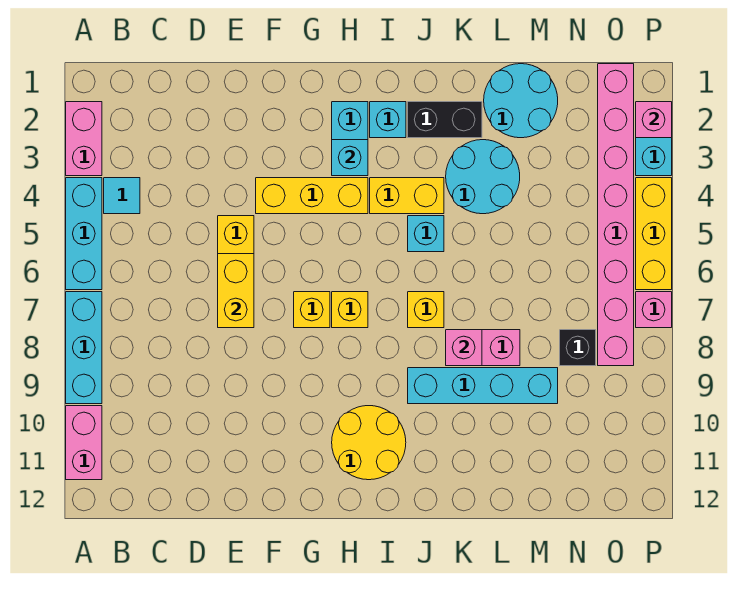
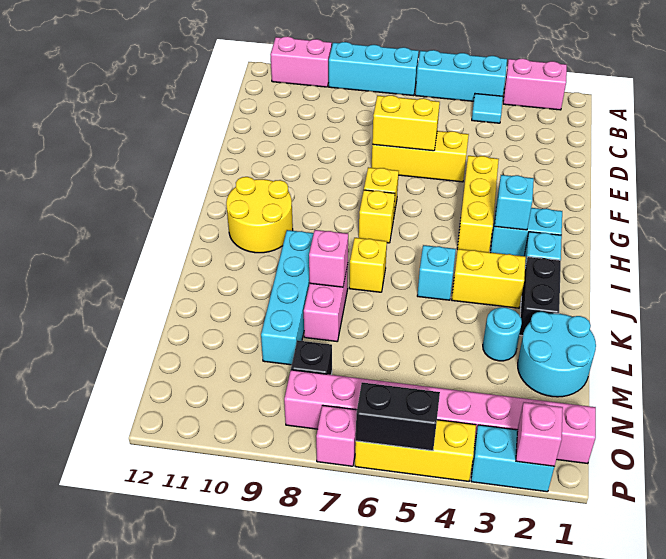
yellow 1x2 brick [370,178,444,214] -> yellow 1x2 brick turned to [452,249,526,308]
cyan 2x2 round brick [446,140,520,214] -> cyan 1x1 round brick [483,307,522,361]
none -> black 1x2 brick [356,382,440,451]

